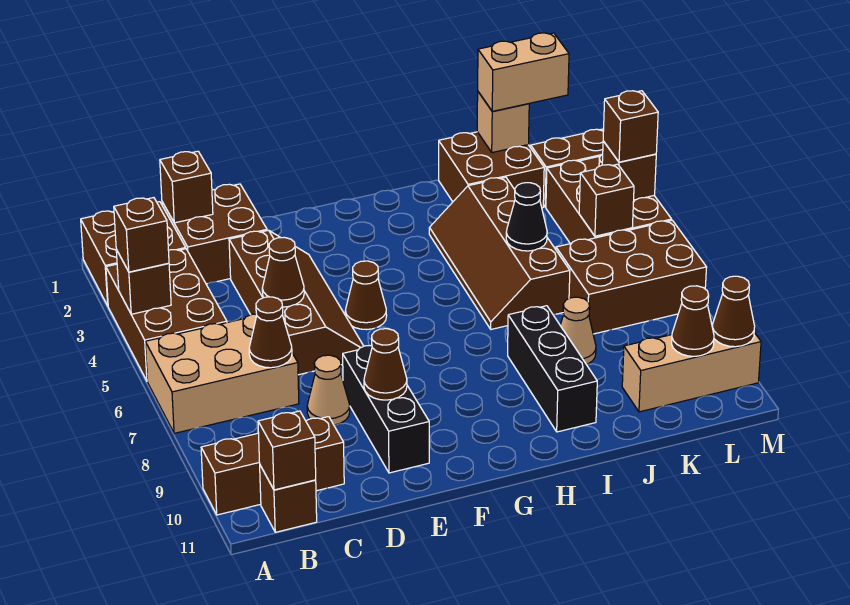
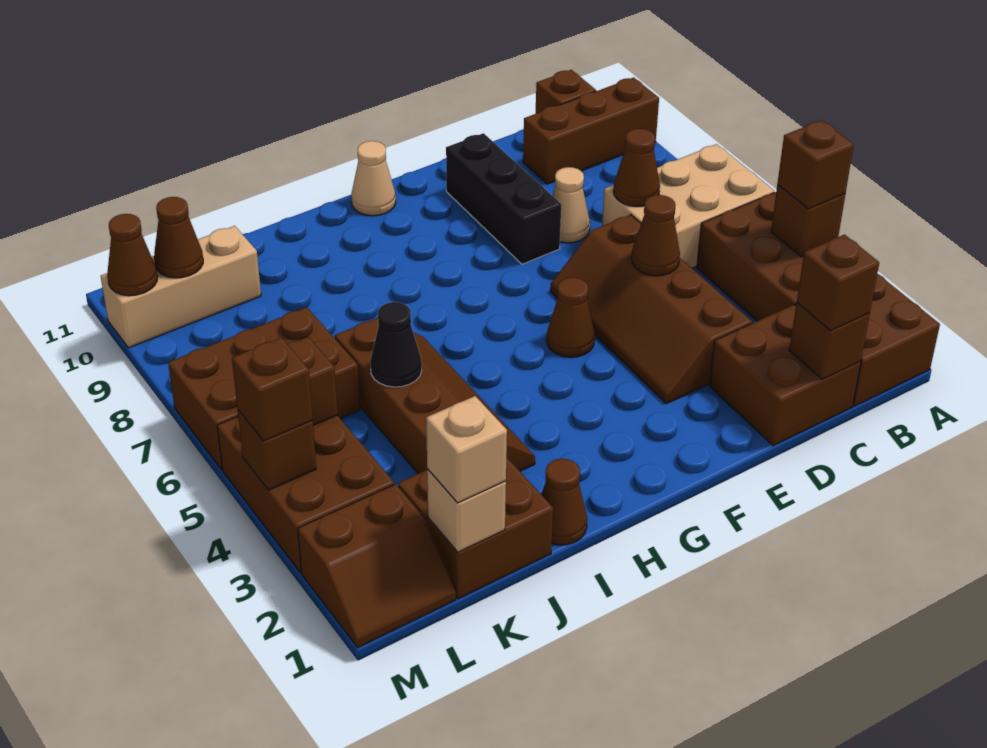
brown 1x1 brick [258,411,316,490] -> brown 1x1 brick moved to [797,235,879,331]
brown 1x1 cone [364,329,407,400] -> brown 1x1 cone moved to [541,459,587,545]
black 1x3 brick [508,306,597,432] -> none
tan 1x1 cone [560,297,596,364] -> tan 1x1 cone moved to [351,141,396,216]
tan 1x2 brick [478,33,569,111] -> tan 1x1 brick [426,396,507,503]

